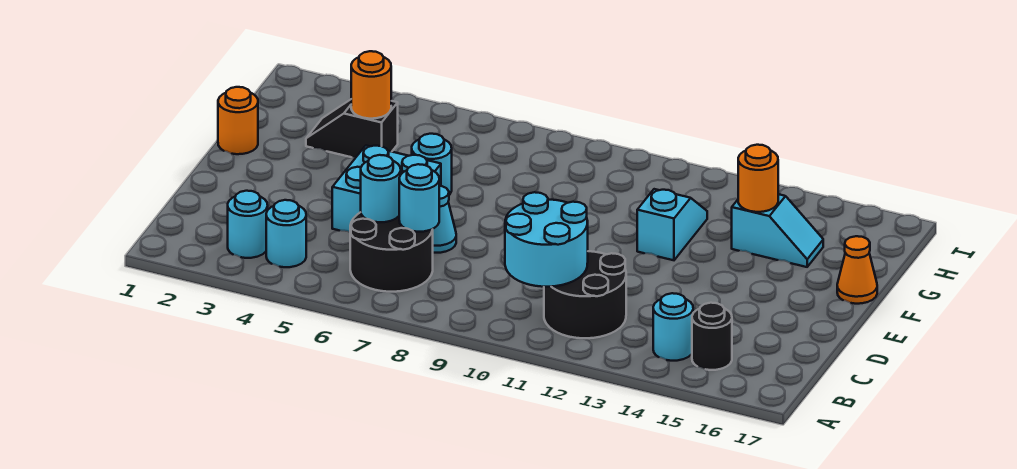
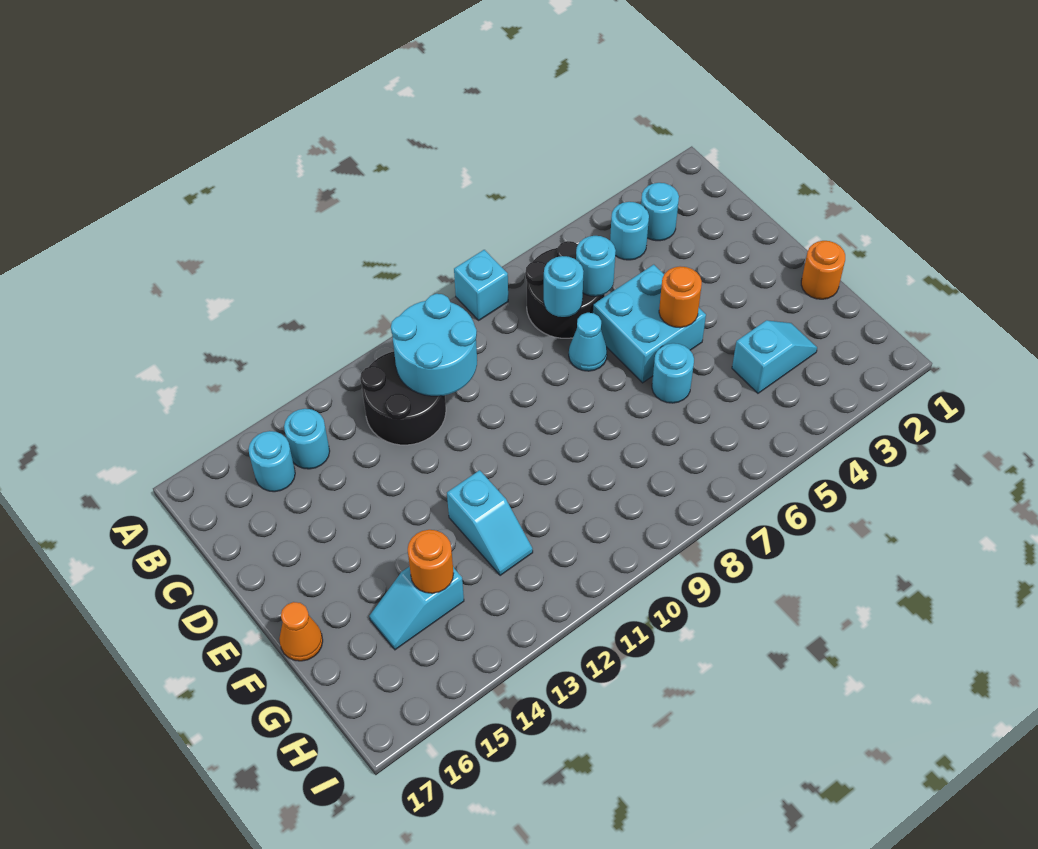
none -> cyan 1x1 brick [454,250,508,320]
black 1x1 round brick [692,303,732,370] -> cyan 1x1 round brick [249,431,295,492]
black 1x2 slope [306,100,398,157] -> cyan 1x2 slope [732,320,817,393]
orange 1x1 round brick [351,51,391,119] -> orange 1x1 round brick moved to [659,266,702,328]

